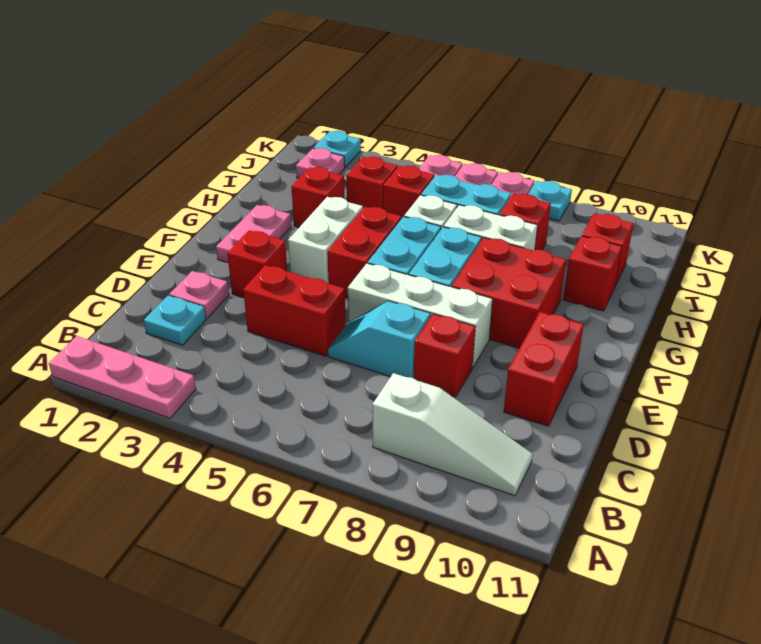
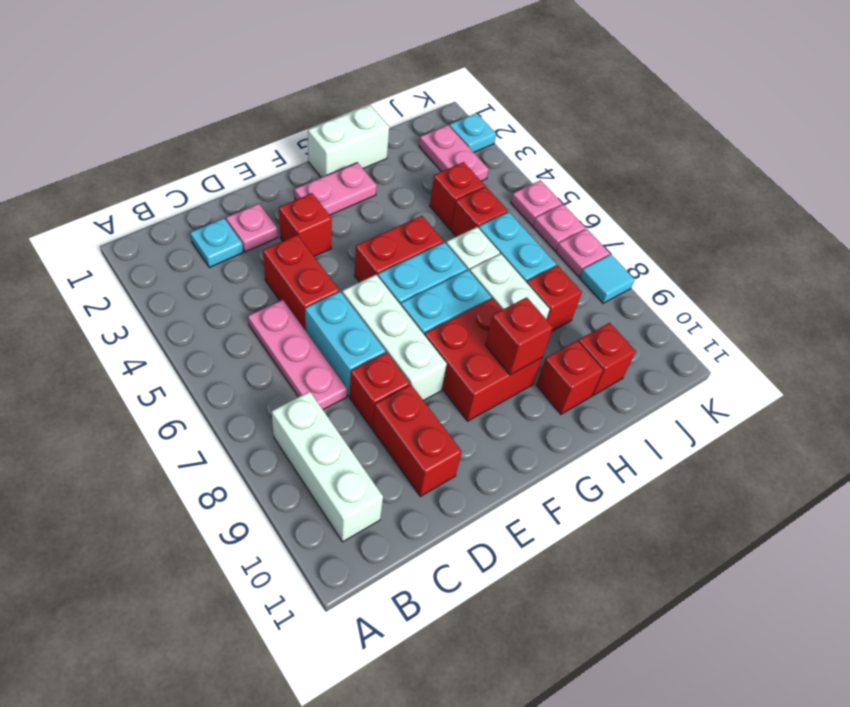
pink 1x3 plate [49,336,196,418] -> pink 1x3 plate moved to [248,300,347,409]
white 1x3 slope [372,373,533,496] -> white 1x3 brick [272,392,383,542]
cyan 1x2 slope [328,301,431,378] -> cyan 1x2 brick [305,291,386,396]
red 1x2 brick [504,312,584,426] -> red 1x2 brick turned to [373,385,462,496]
white 1x2 brick [288,197,363,283] -> white 1x2 brick moved to [308,105,389,178]
red 1x1 brick [291,167,345,227] -> red 1x1 brick moved to [485,297,553,375]
pink 1x1 plate [296,148,345,178] -> pink 1x2 plate [419,125,489,181]
cyan 1x1 plate [528,181,572,221] -> cyan 1x1 tile [580,255,635,303]

